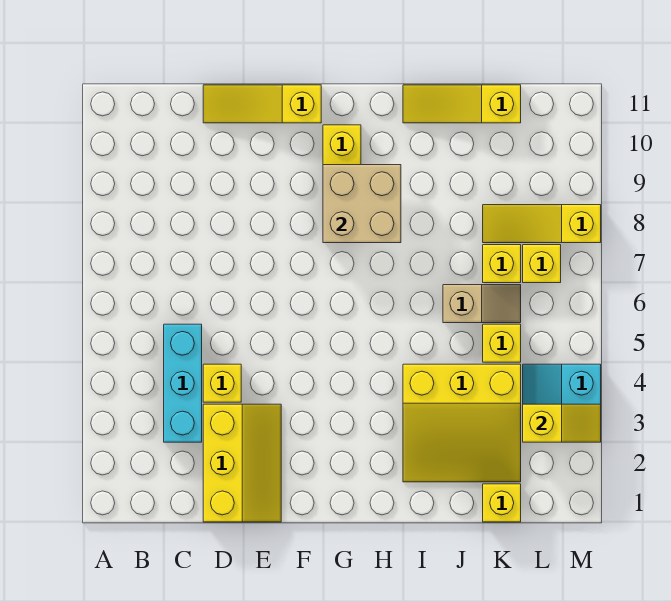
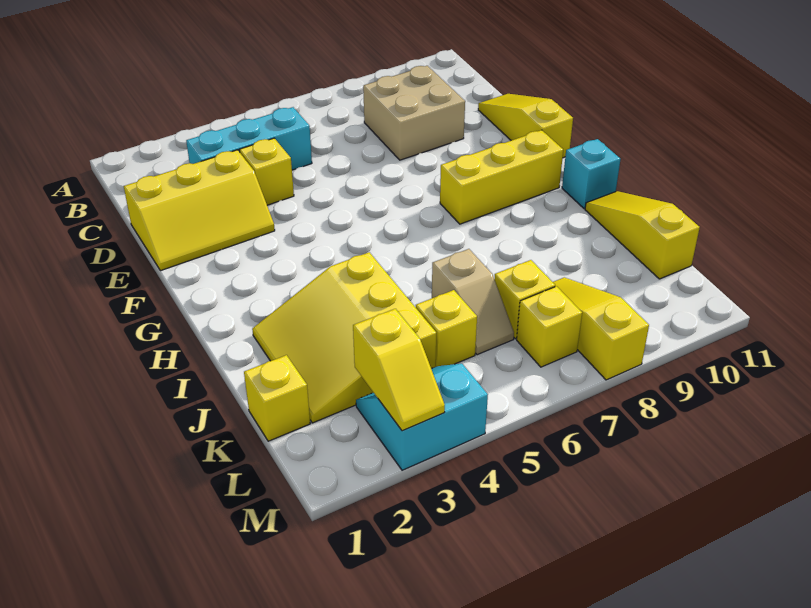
tan 2x2 brick [323,165,401,243] -> tan 2x2 brick moved to [363,66,465,160]
none -> cyan 1x1 brick [562,139,621,209]

